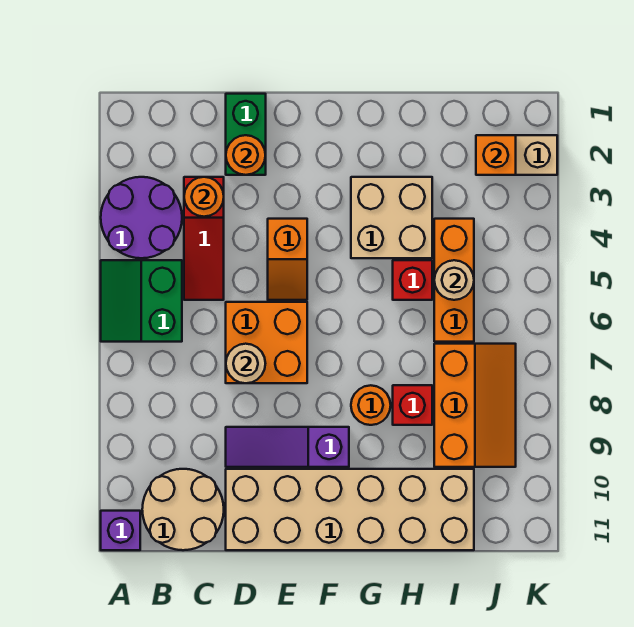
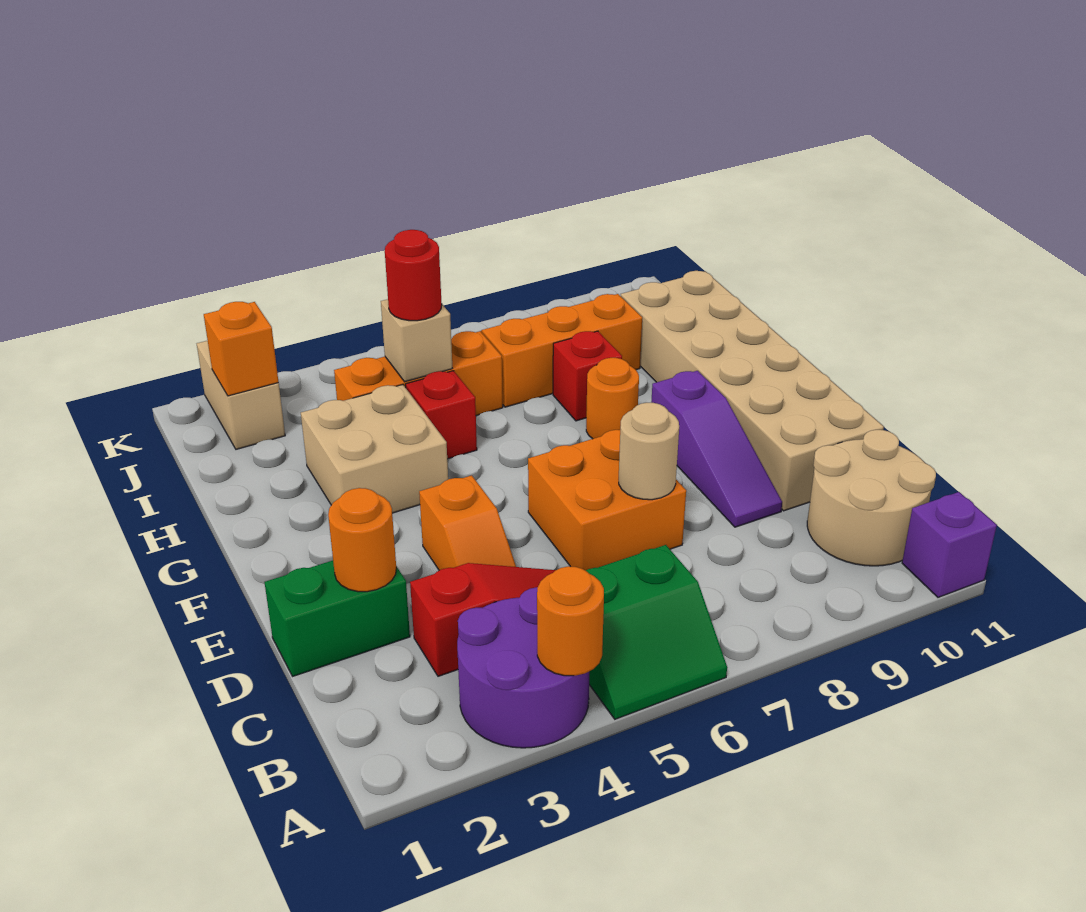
orange 1x1 round brick [184,177,224,217] -> orange 1x1 round brick moved to [537,566,604,676]
orange 1x2 slope [268,219,307,300] -> orange 1x2 slope turned to [419,475,516,570]
tan 1x1 round brick [434,260,474,300] -> tan 1x1 brick [381,299,452,382]
none -> red 1x1 round brick [385,230,442,321]

